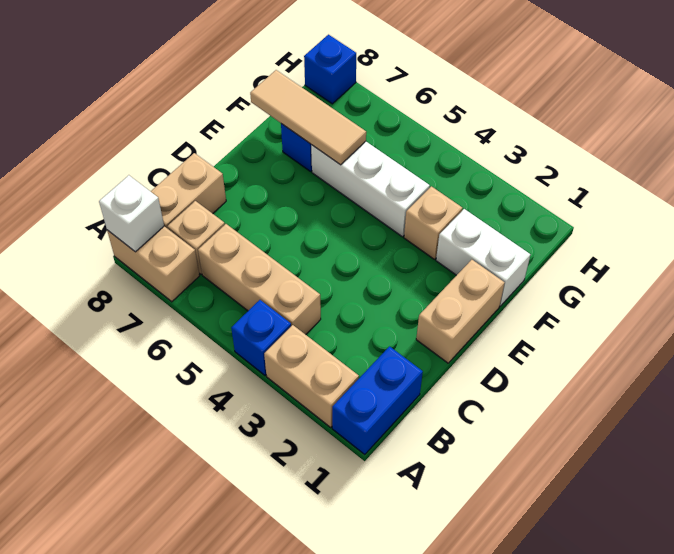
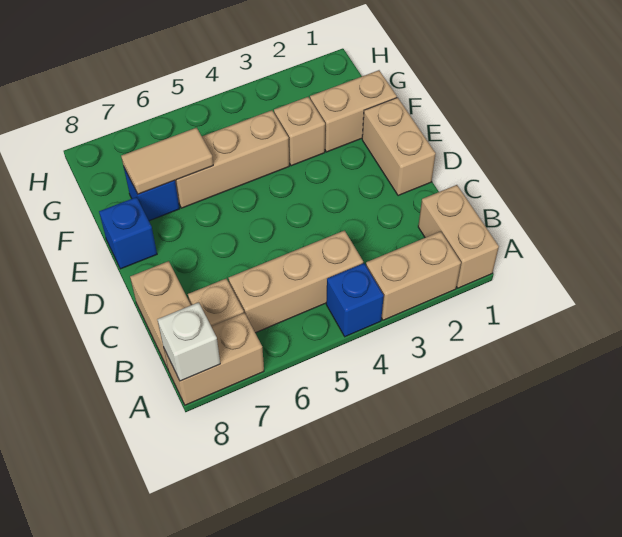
blue 1x2 brick [332,346,423,454] -> tan 1x2 brick [418,185,499,288]
white 1x2 brick [436,209,530,306] -> tan 1x2 brick [310,70,397,152]
white 1x3 brick [311,141,430,237] -> tan 1x3 brick [175,110,289,208]
tan 1x3 tile [250,70,366,165] -> tan 1x2 tile [121,128,213,194]
blue 1x1 brick [304,35,356,104] -> blue 1x1 brick moved to [99,197,157,269]

